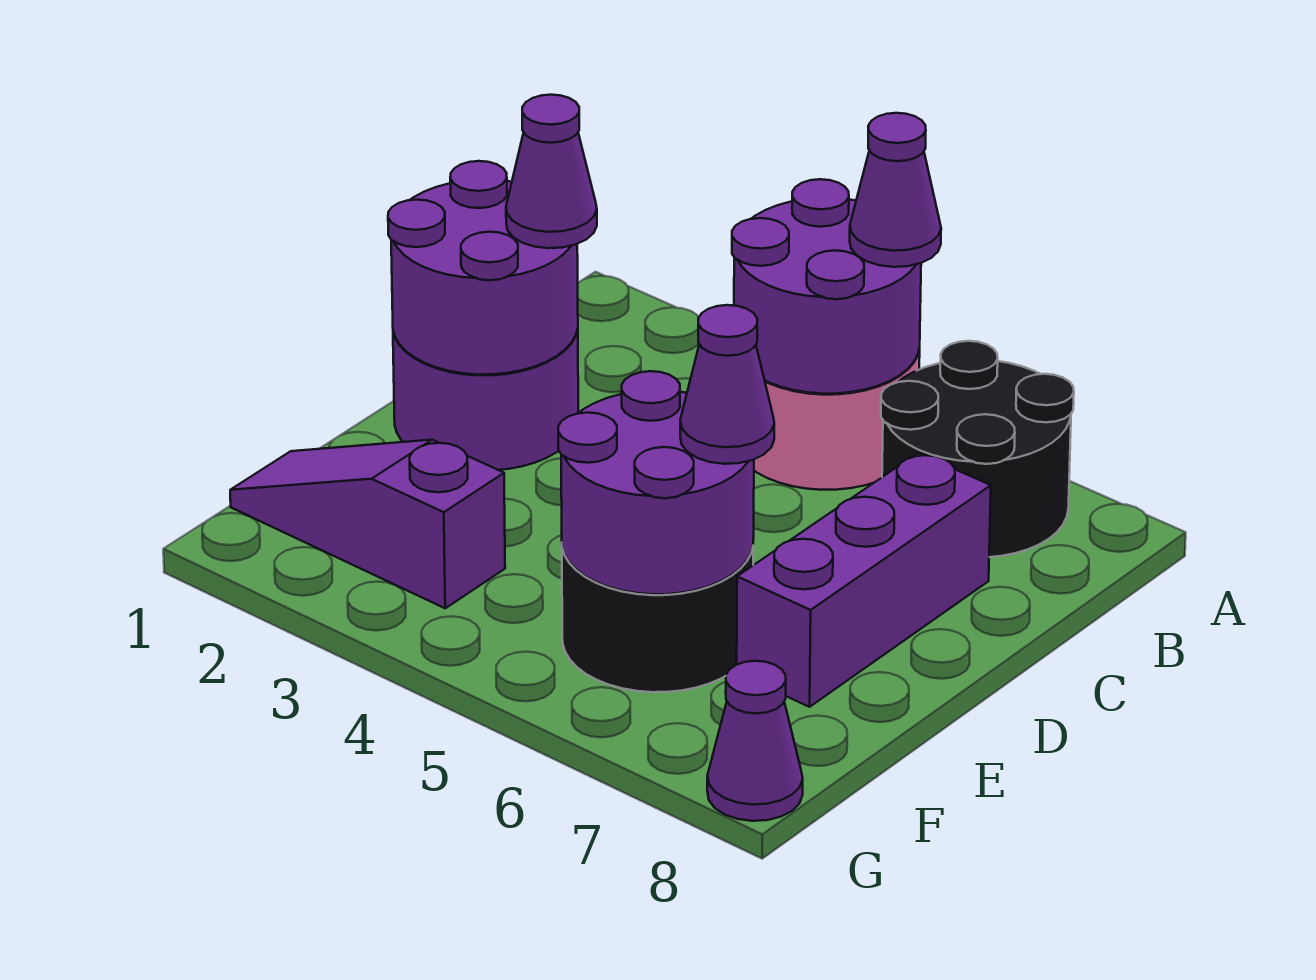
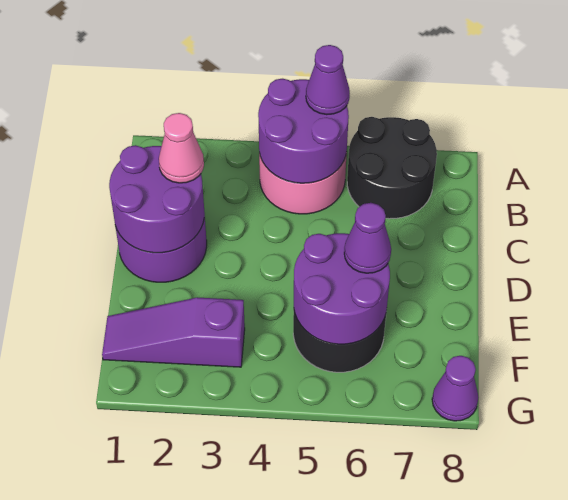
purple 1x1 cone [506,95,597,248] -> pink 1x1 cone [159,113,204,183]
purple 1x3 brick [737,453,991,707] -> none

